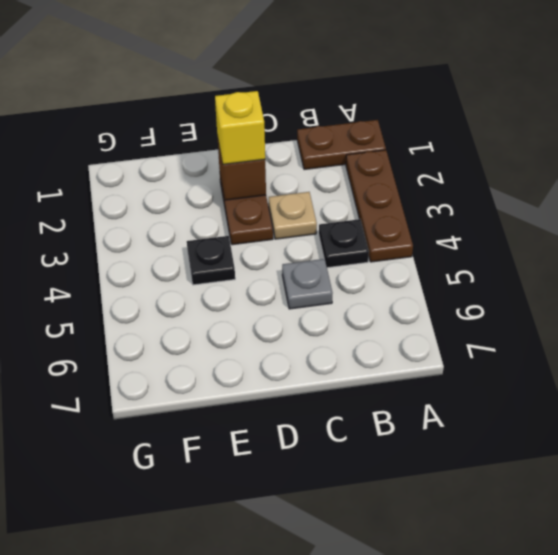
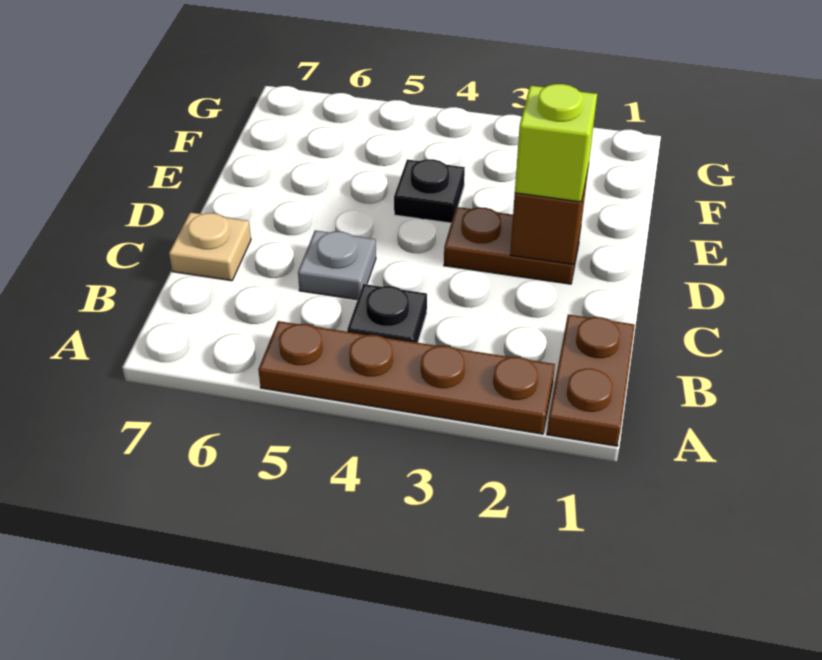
brown 1x3 plate [346,150,413,262] -> brown 1x4 plate [258,321,555,434]
tan 1x1 plate [269,192,317,239] -> tan 1x1 plate moved to [169,213,251,281]
yellow 1x1 brick [215,91,265,164] -> lime 1x1 brick [515,84,597,202]

